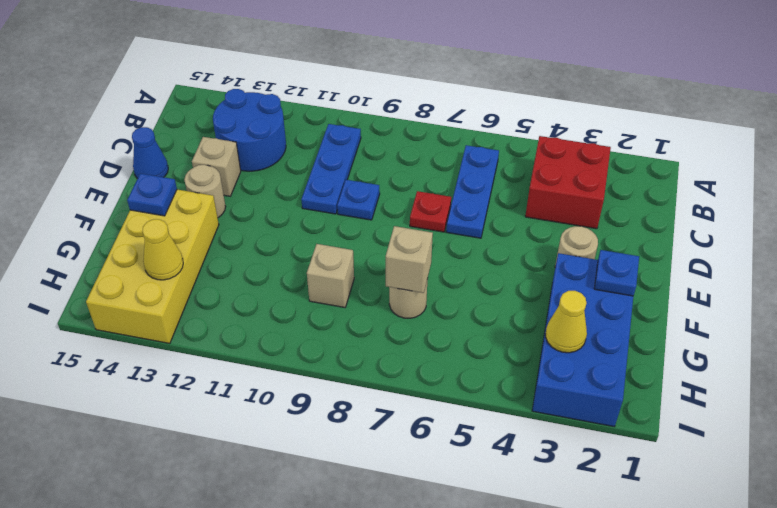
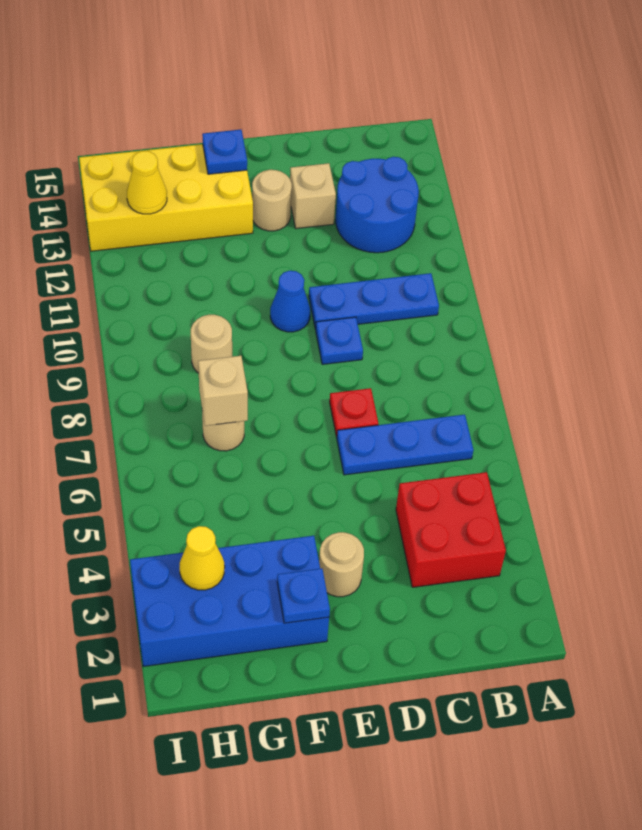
blue 1x1 cone [132,127,168,179] -> blue 1x1 cone moved to [270,271,310,332]
tan 1x1 brick [307,244,354,308] -> tan 1x1 round brick [191,315,232,373]

